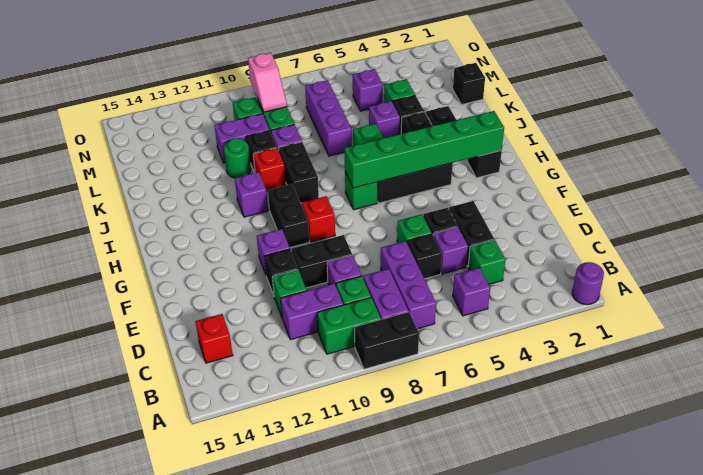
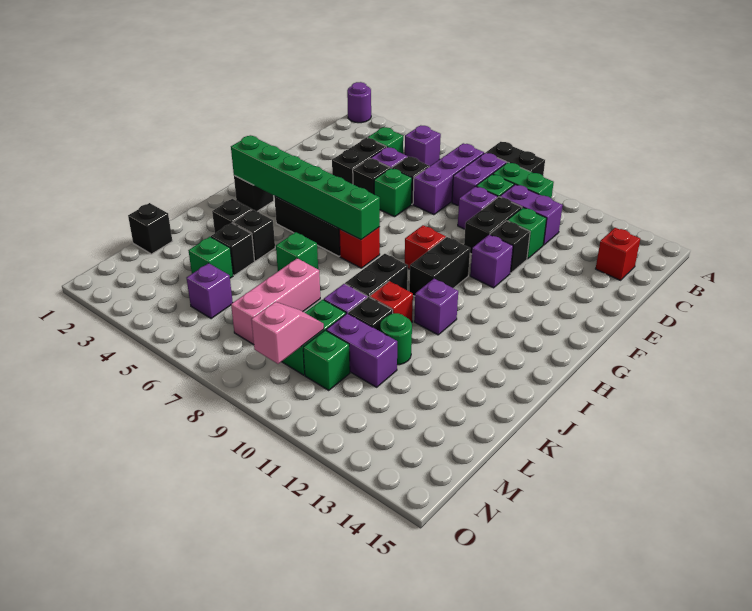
black 1x2 brick [292,235,352,288] -> black 1x2 brick turned to [464,197,522,254]
green 1x1 brick [345,172,377,210] -> red 1x1 brick [339,227,380,268]
purple 1x1 brick [369,101,400,138] -> none
purple 1x3 brick [305,80,352,156] -> pink 1x3 brick [231,258,320,345]

